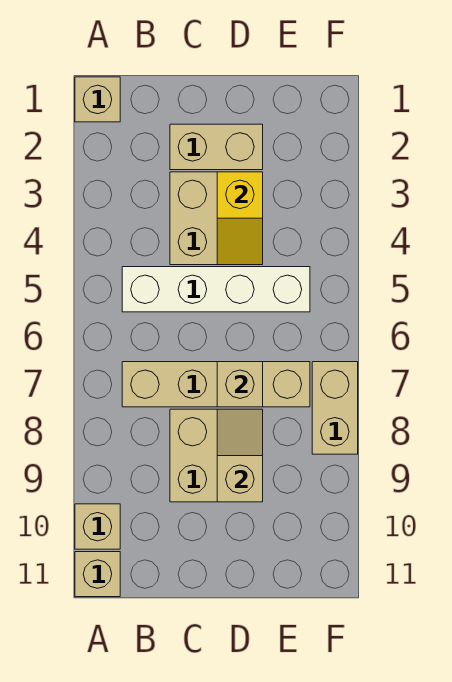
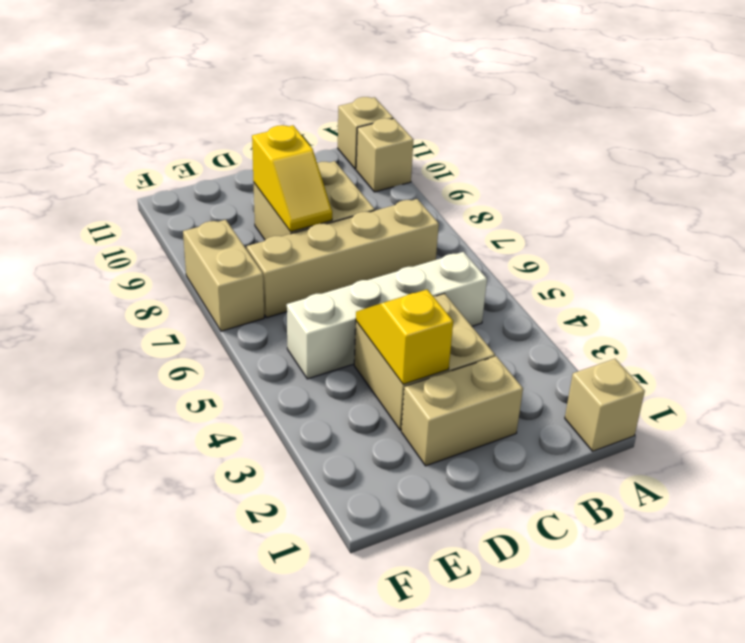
tan 1x1 brick [217,362,263,407] -> none
tan 1x2 slope [217,409,263,502] -> yellow 1x2 slope [252,125,332,232]

